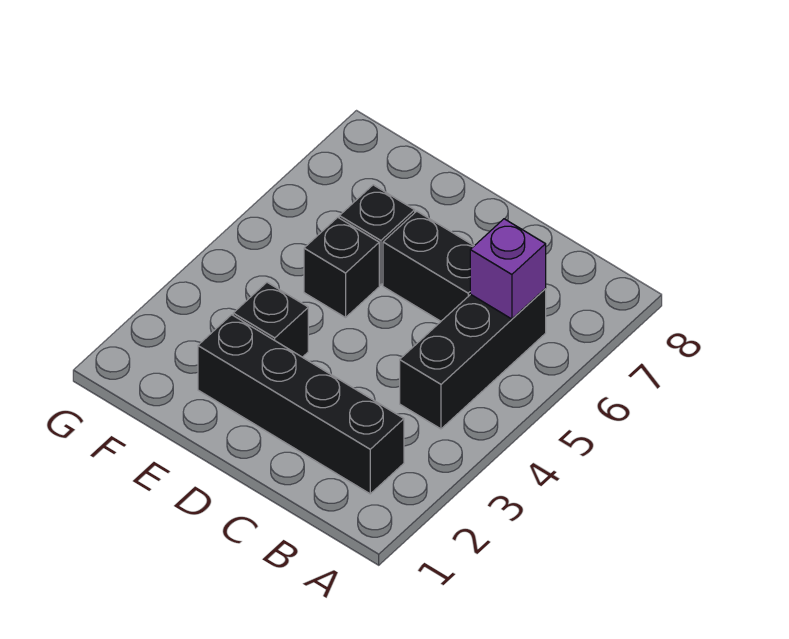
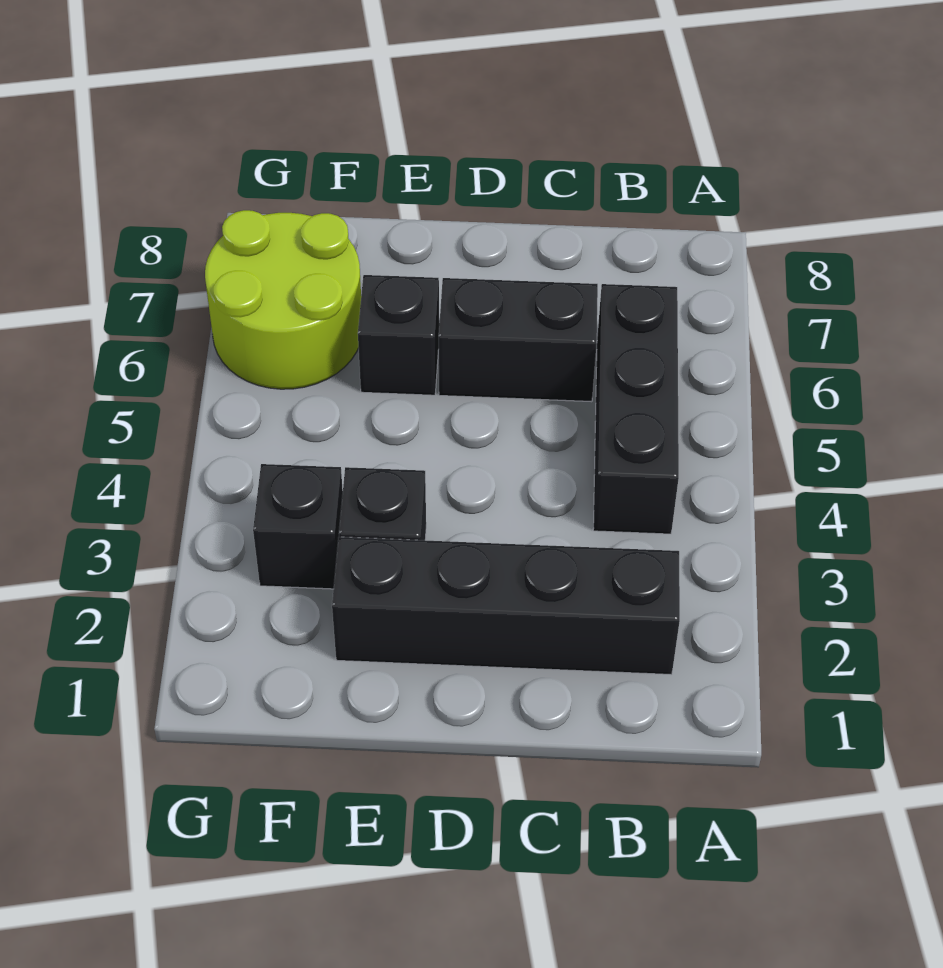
purple 1x1 brick [470,219,546,319] -> none
black 1x1 brick [304,217,379,317] -> black 1x1 brick moved to [253,464,343,589]
none -> lime 2x2 round brick [205,210,361,389]

